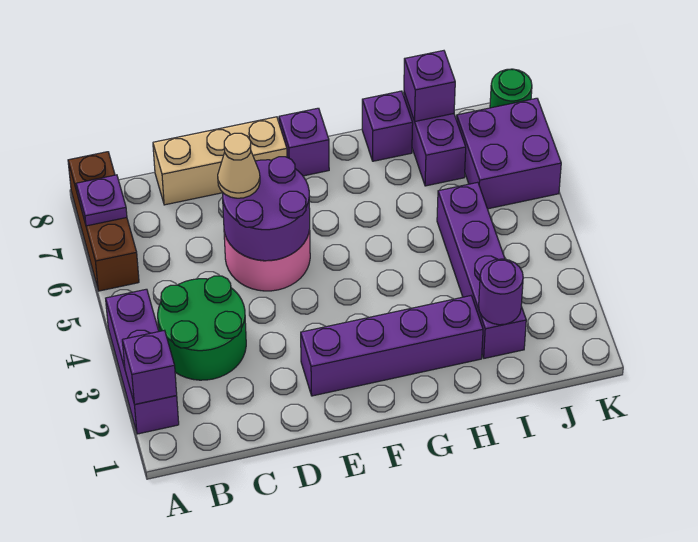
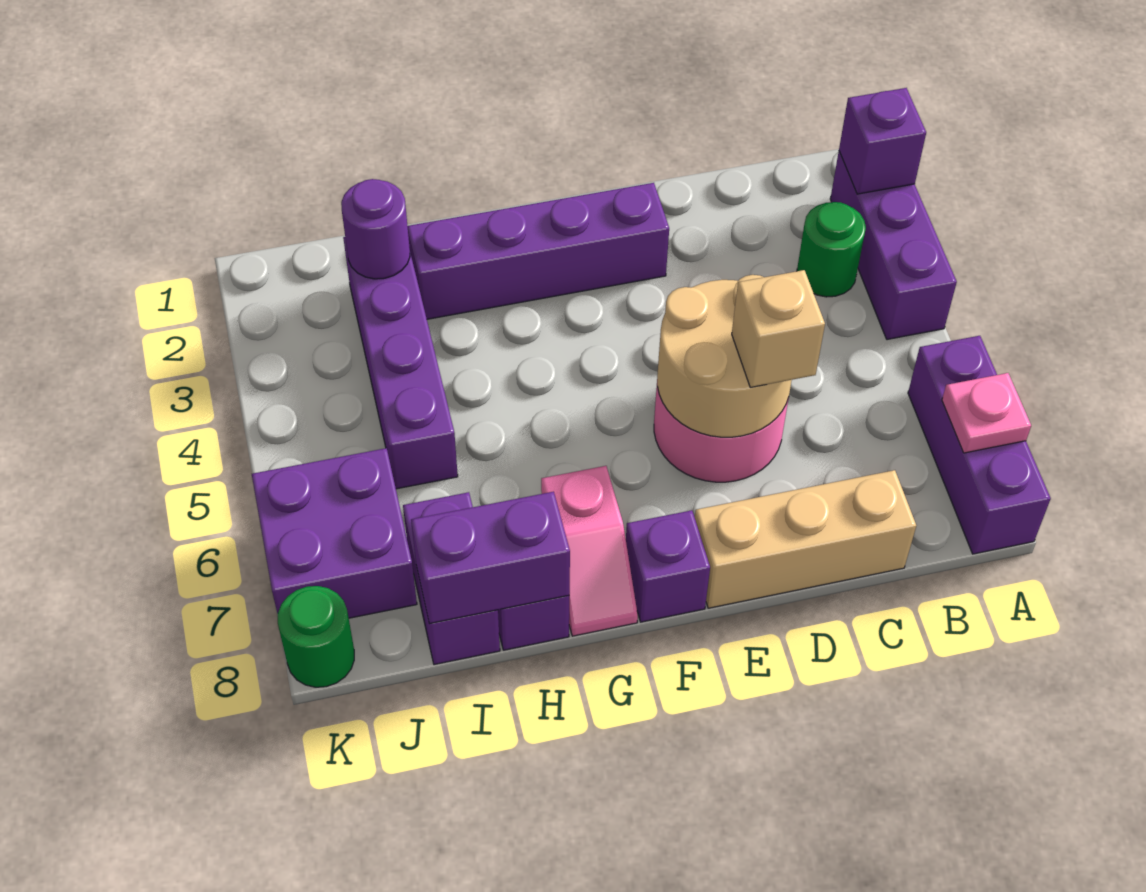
brown 1x3 brick [68,152,139,291] -> purple 1x3 brick [908,336,1051,554]
purple 1x1 plate [76,175,127,226] -> pink 1x1 plate [942,373,1031,453]
green 2x2 round brick [158,276,246,380] -> green 1x1 round brick [797,202,866,297]
purple 2x2 round brick [223,157,310,261] -> tan 2x2 round brick [657,275,792,437]
tan 1x1 cone [218,133,260,198] -> tan 1x1 brick [732,270,825,387]
none -> pink 1x2 slope [541,466,638,636]
purple 1x1 brick [404,51,455,121] -> purple 1x2 brick [411,492,570,624]

